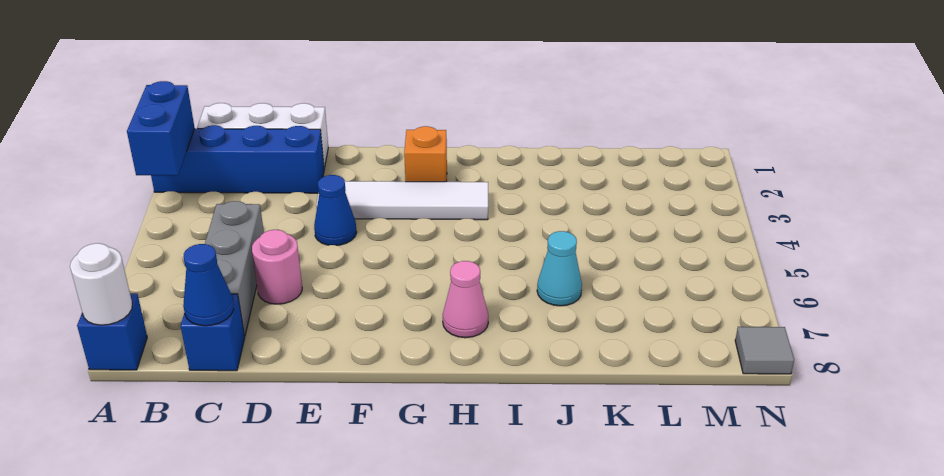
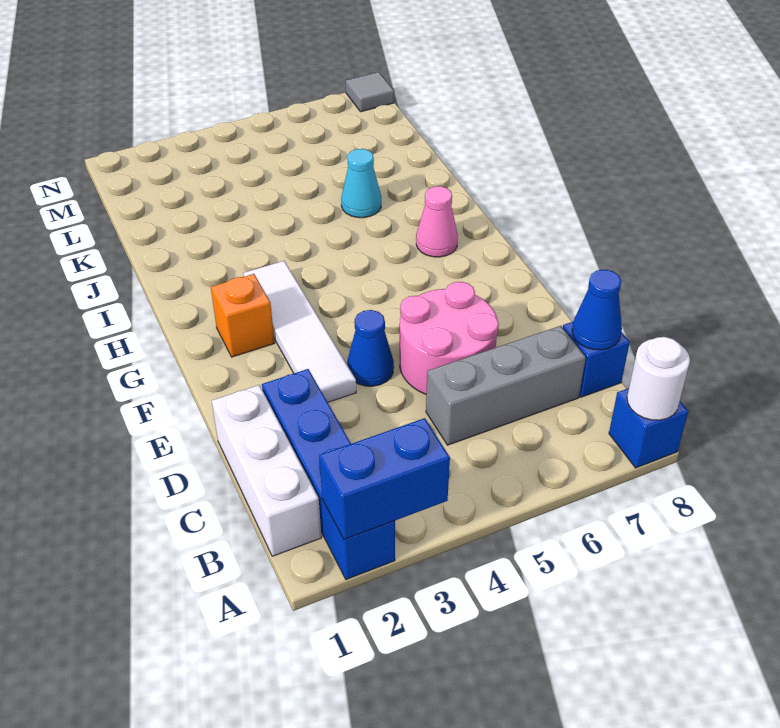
pink 1x1 round brick [252,230,302,304] -> pink 2x2 round brick [400,282,499,394]

